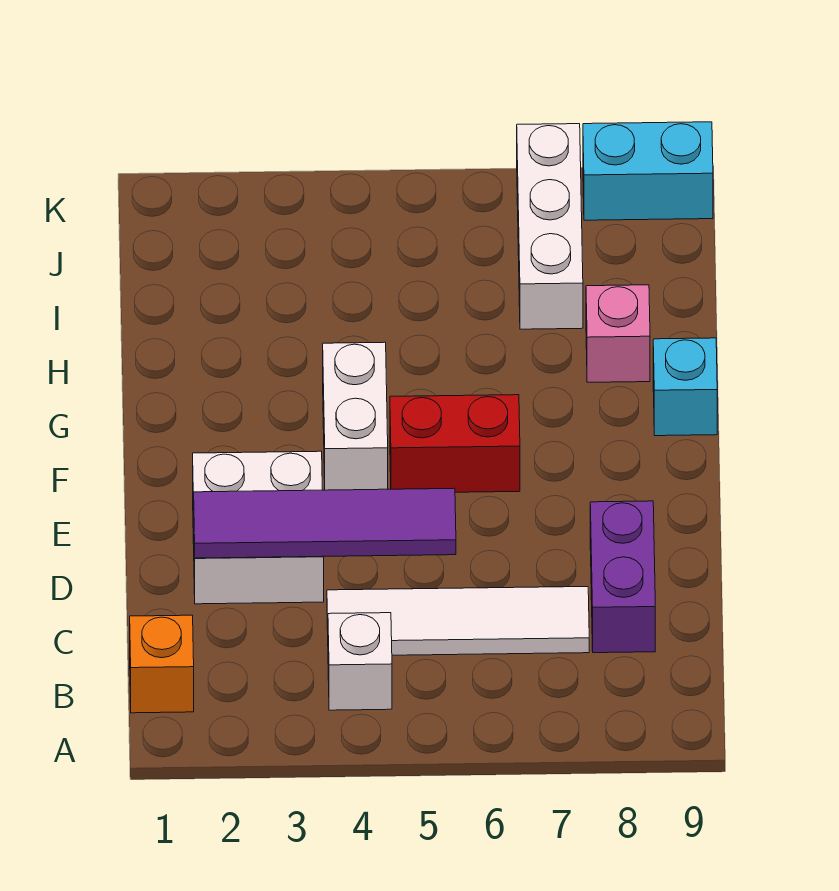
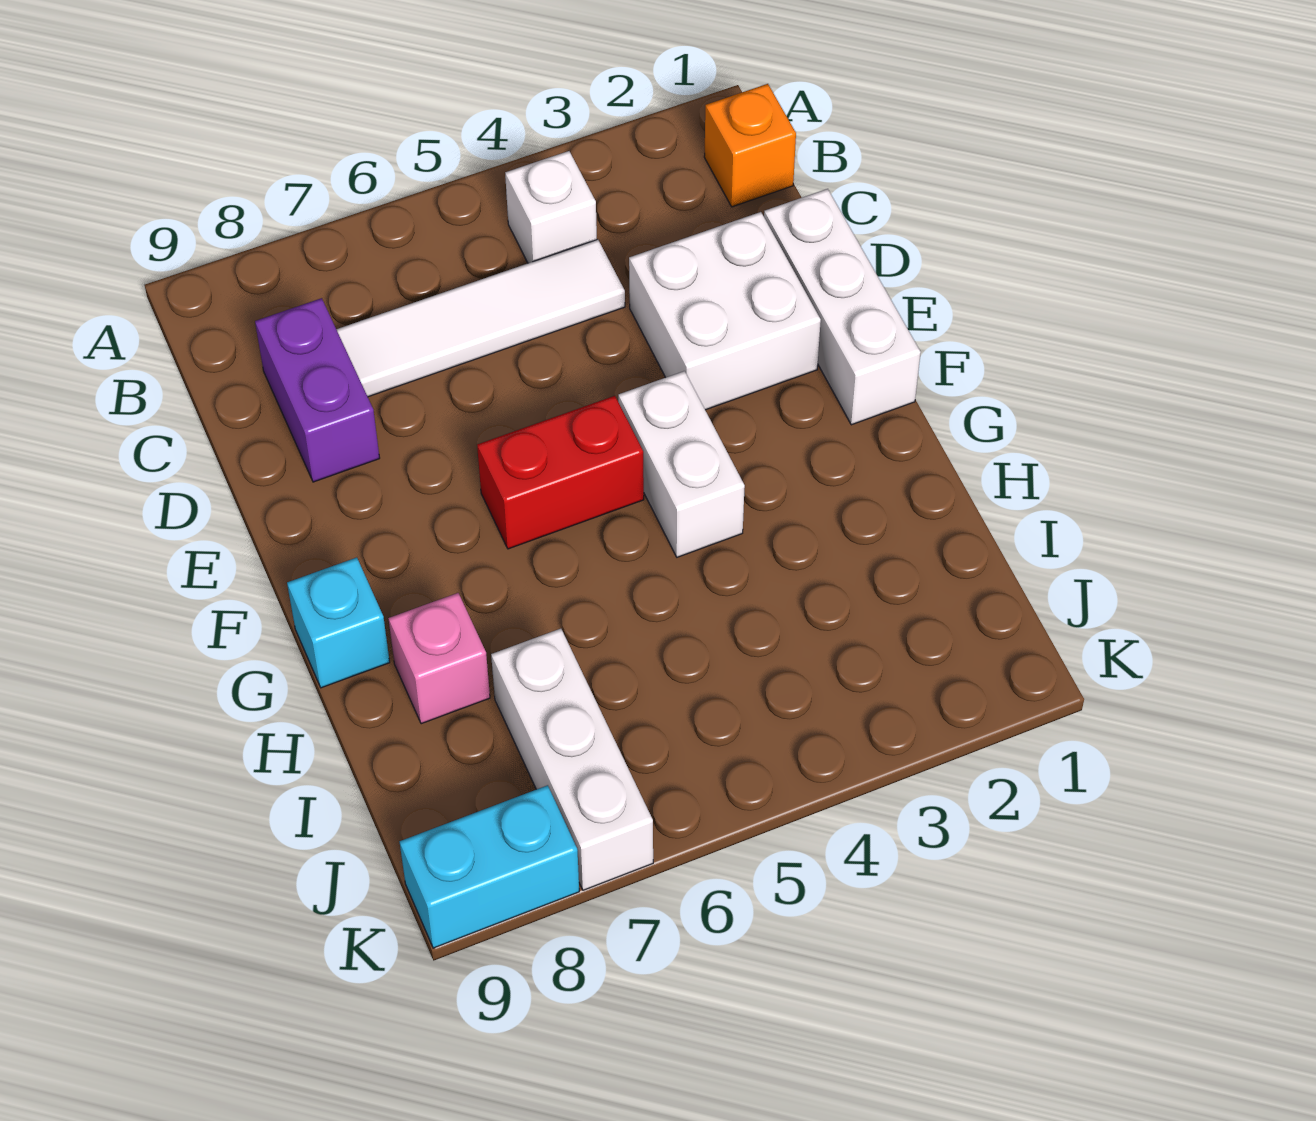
none -> white 1x3 brick [764,189,921,425]
purple 1x4 tile [194,488,456,558] -> none

